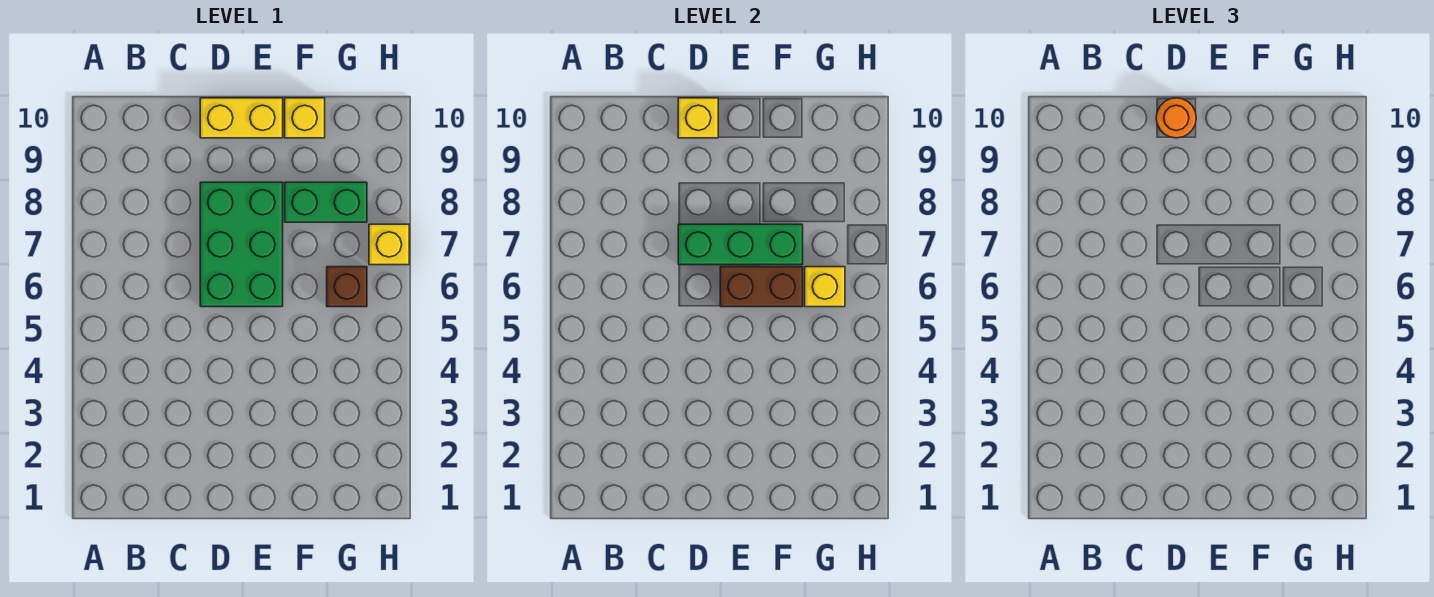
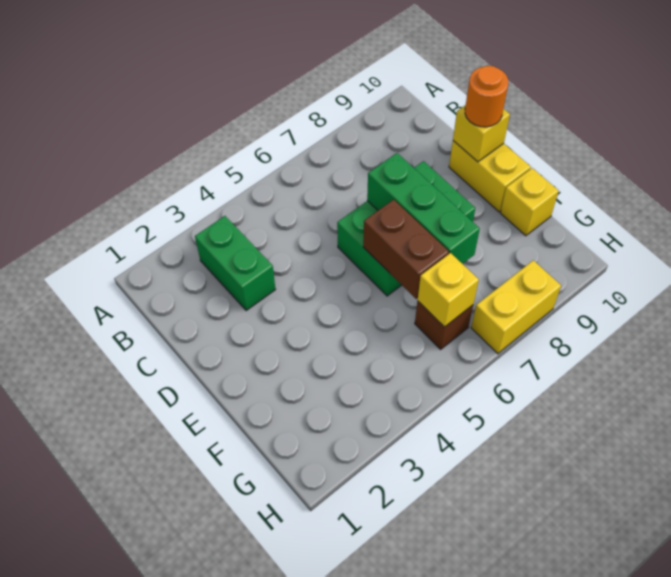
green 1x2 brick [285,182,367,222] -> green 1x2 brick moved to [195,216,276,311]
yellow 1x1 brick [369,224,409,265] -> yellow 1x2 brick [471,260,561,354]

